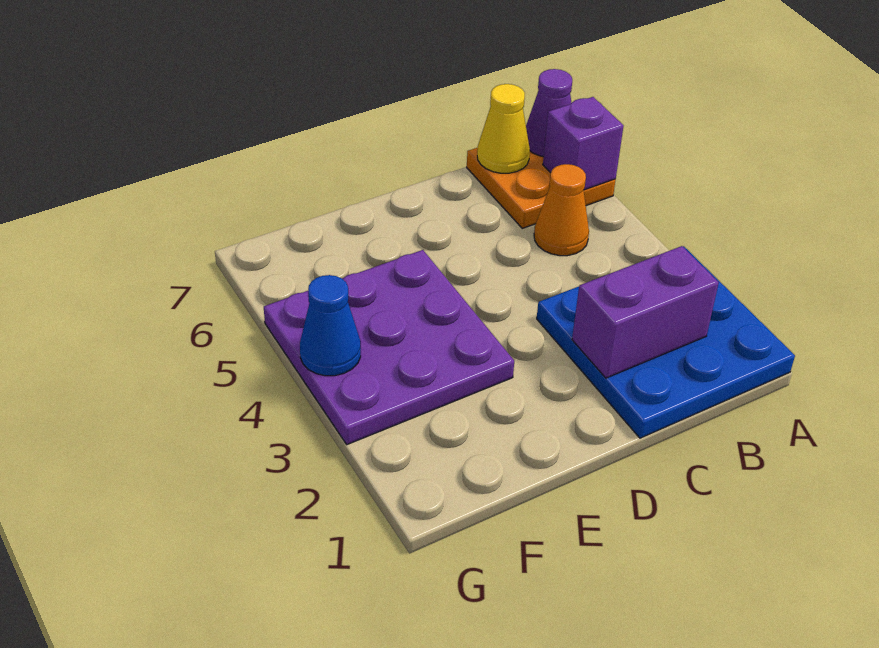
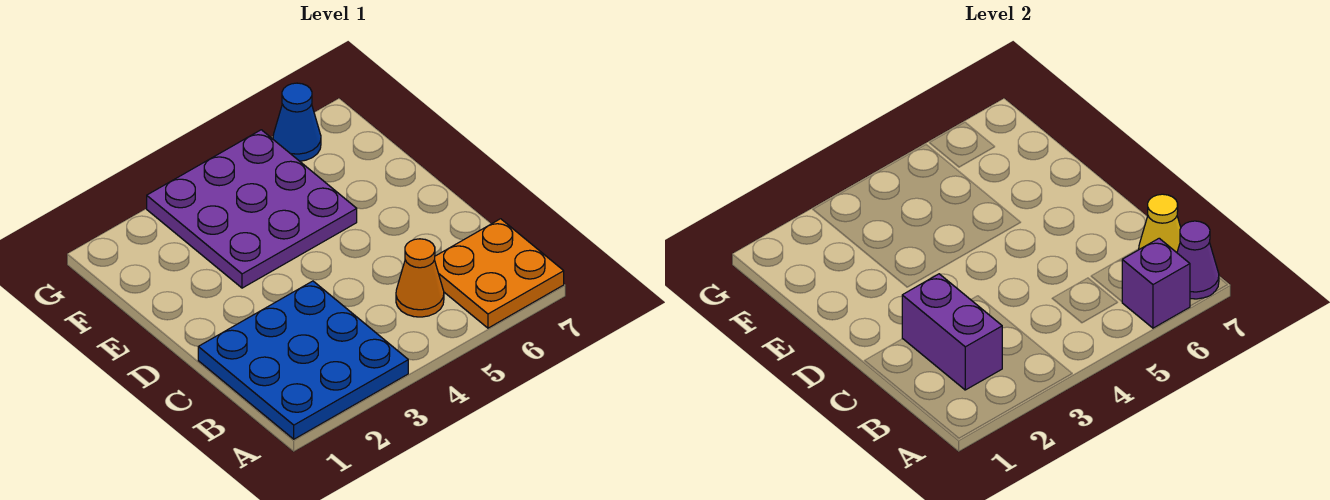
blue 1x1 cone [300,275,361,376] -> blue 1x1 cone moved to [273,83,321,161]

